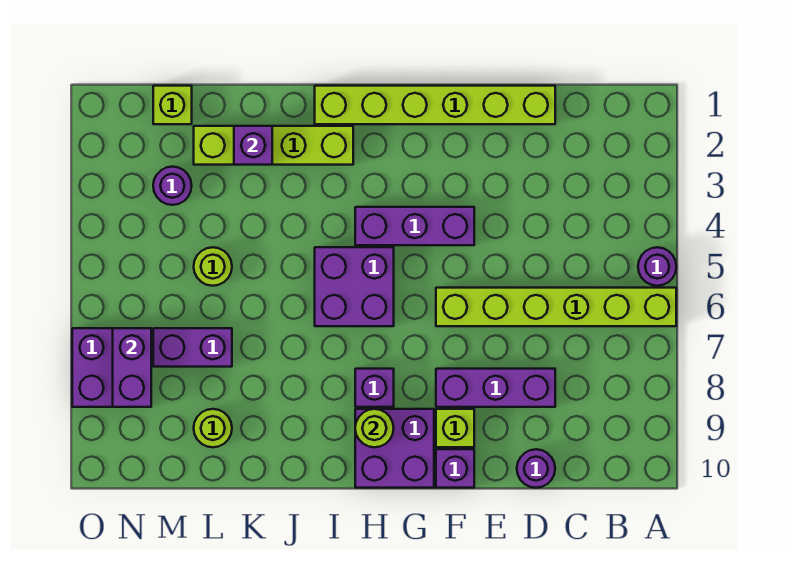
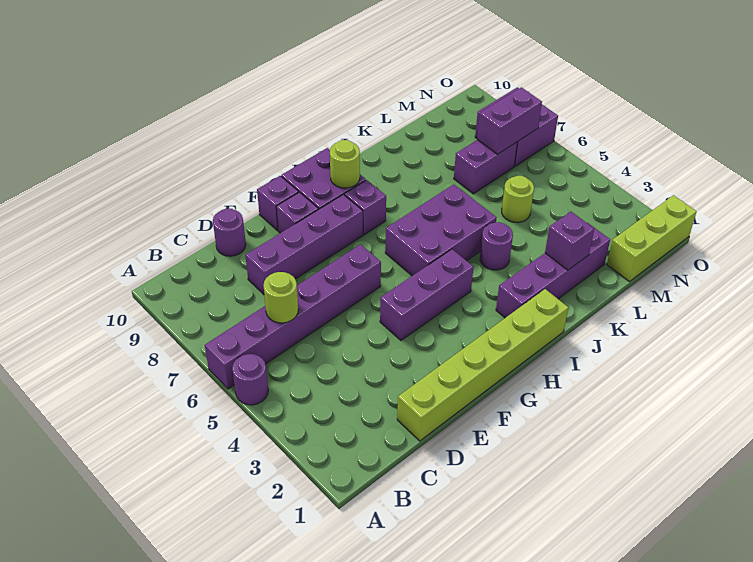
lime 1x6 brick [436,288,676,326] -> purple 1x6 brick [205,244,381,389]
purple 1x3 brick [436,369,555,407] -> purple 1x4 brick [245,194,363,294]
lime 1x1 brick [436,409,474,447] -> purple 1x1 brick [276,192,318,233]
purple 2x2 brick [315,247,394,326] -> purple 2x3 brick [385,184,497,276]
lime 1x4 brick [194,126,353,165] -> purple 1x4 brick [496,223,610,318]
lime 1x1 round brick [194,409,232,447] -> lime 1x1 round brick moved to [264,272,298,323]
lime 1x1 brick [153,86,192,124] -> lime 1x3 brick [607,195,697,282]
purple 1x1 round brick [153,167,192,205] -> purple 1x1 round brick moved to [480,222,513,270]
purple 1x2 brick [113,328,151,407] -> purple 1x2 brick turned to [477,87,542,154]

